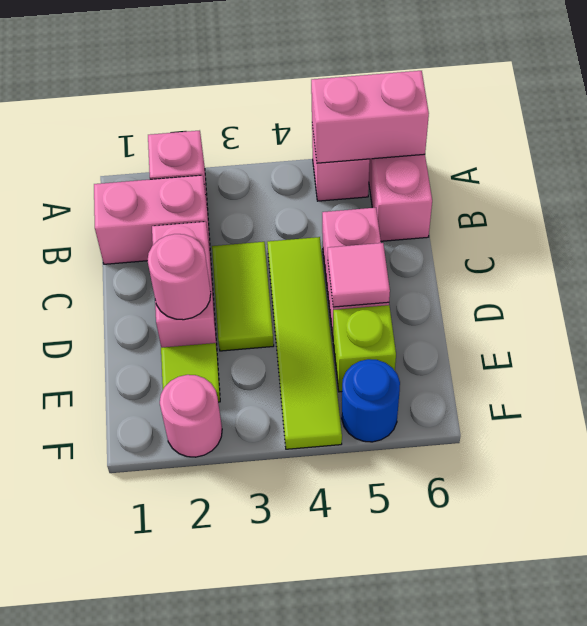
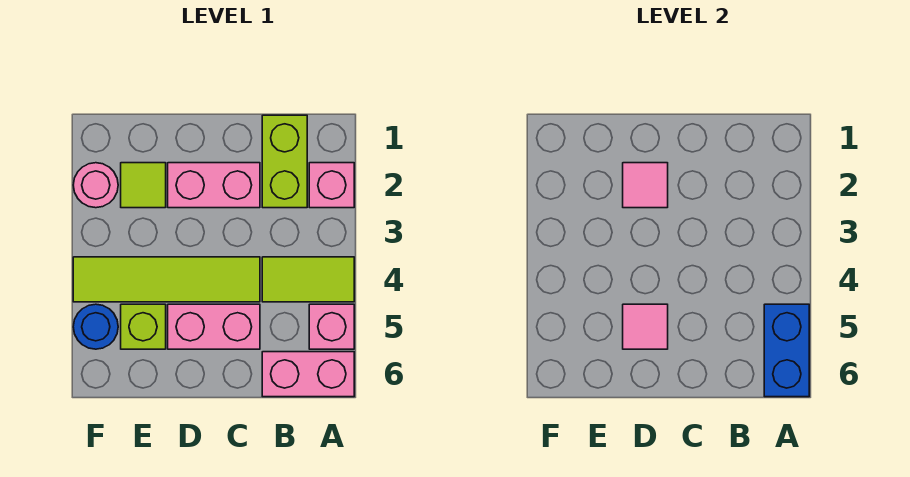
pink 1x2 brick [311,71,429,163] -> blue 1x2 brick [764,304,809,397]
pink 1x2 brick [94,175,210,264] -> lime 1x2 brick [262,115,307,208]
lime 1x2 tile [212,242,274,351] -> lime 1x2 tile moved to [262,257,354,302]
pink 1x1 round brick [147,234,211,320] -> pink 1x1 tile [623,163,668,208]

